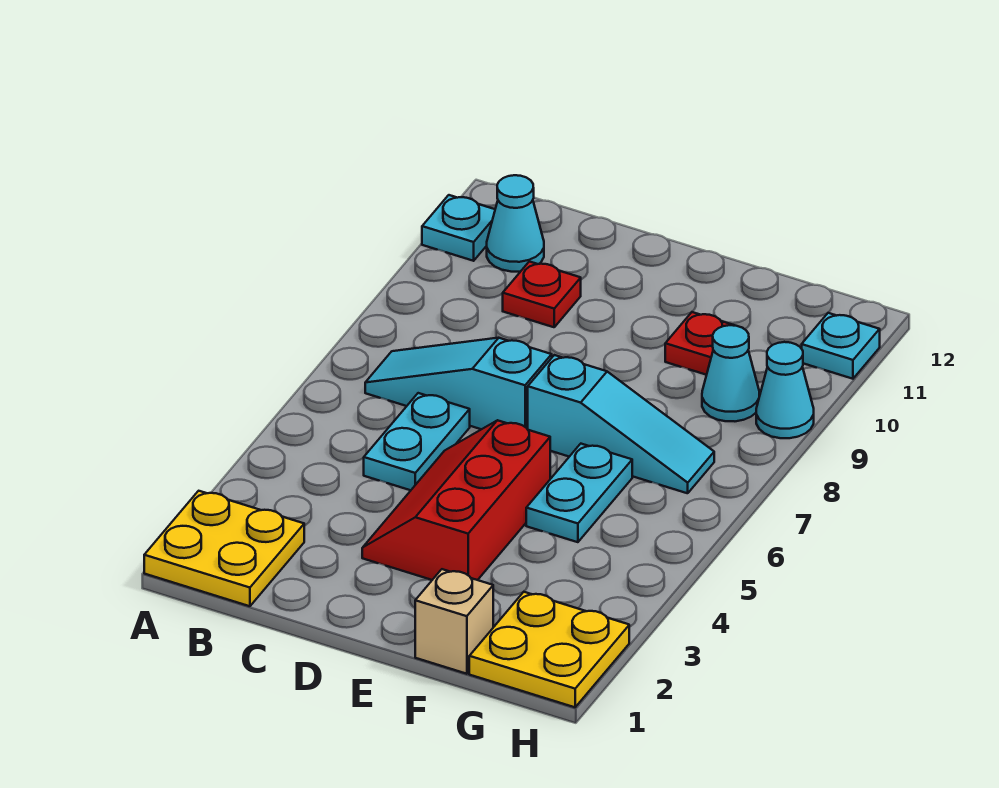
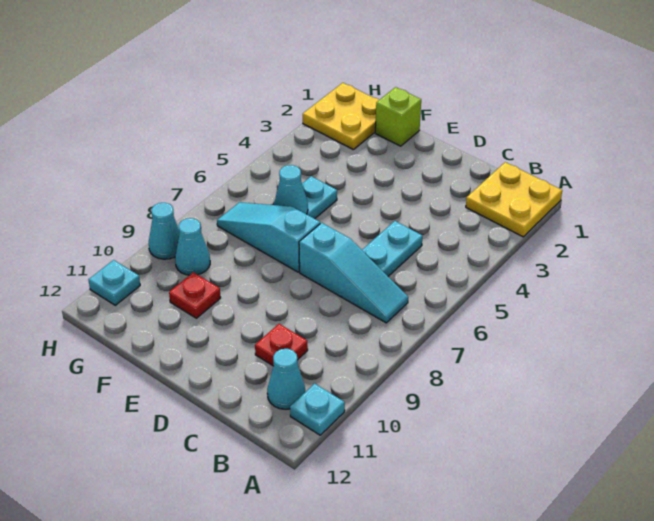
red 2x3 slope [362,420,550,580] -> none
tan 1x1 brick [415,569,493,674] -> lime 1x1 brick [375,87,421,146]
none -> cyan 1x1 cone [274,165,308,214]

